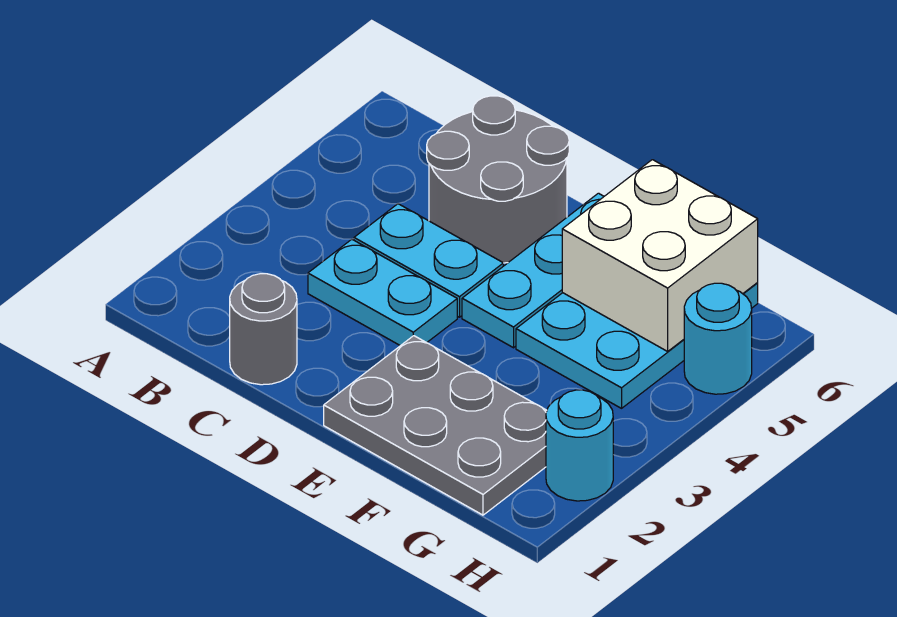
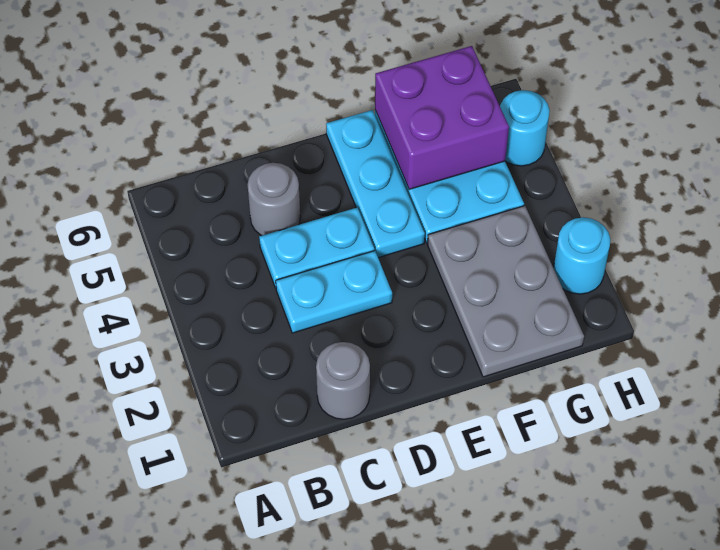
grey 2x2 round brick [427,96,569,263] -> grey 1x1 round brick [247,163,300,236]
grey 2x3 plate [324,336,547,515] -> grey 2x3 plate turned to [427,206,584,377]
white 2x2 brick [562,160,758,351] -> purple 2x2 brick [375,46,509,189]

